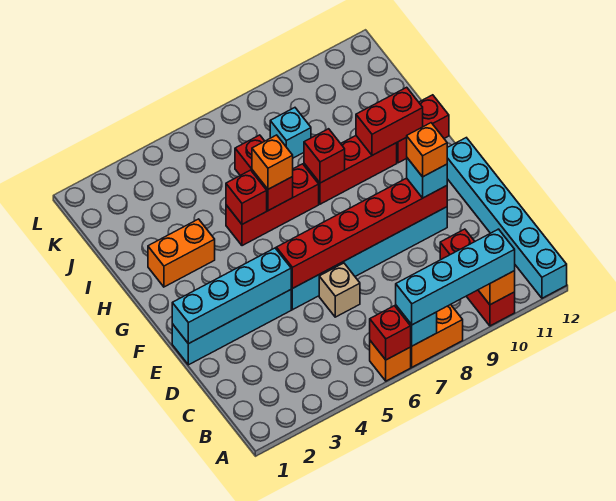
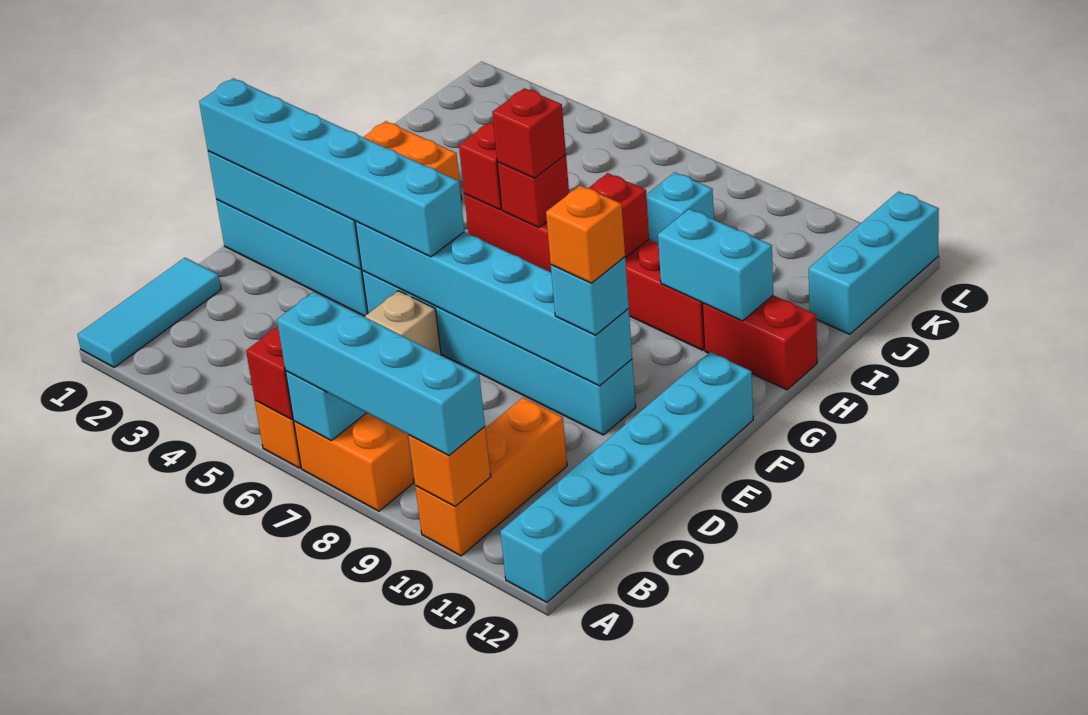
none -> cyan 1x3 tile [78,258,221,367]
red 1x3 brick [440,229,515,326] -> orange 1x3 brick [415,398,567,556]
none -> cyan 1x6 brick [199,78,464,257]
red 1x6 brick [276,178,447,289] -> cyan 1x6 brick [355,221,632,386]
red 1x2 brick [235,135,293,211] -> red 1x1 brick [497,155,569,227]
orange 1x1 brick [252,135,293,189] -> red 1x1 brick [492,88,566,178]
red 1x2 brick [356,87,423,155] -> cyan 1x2 brick [658,209,773,321]
none -> cyan 1x3 brick [809,192,939,334]

